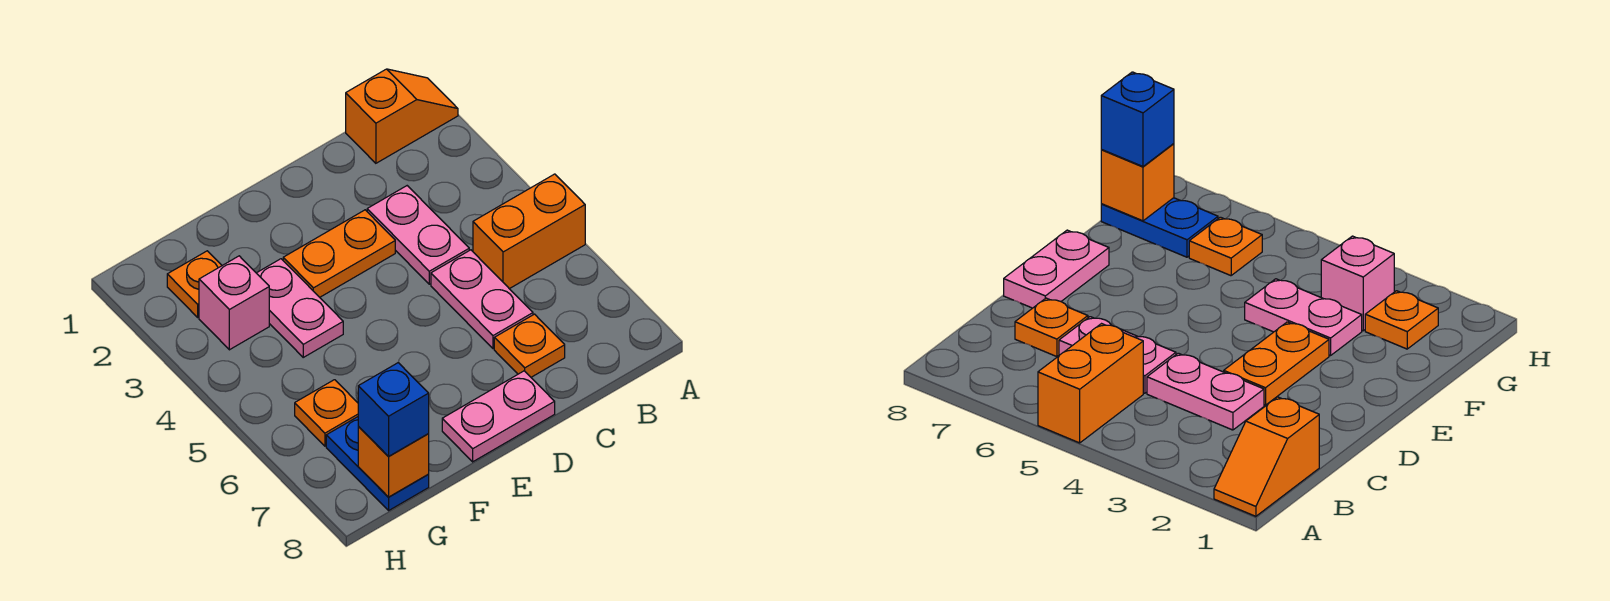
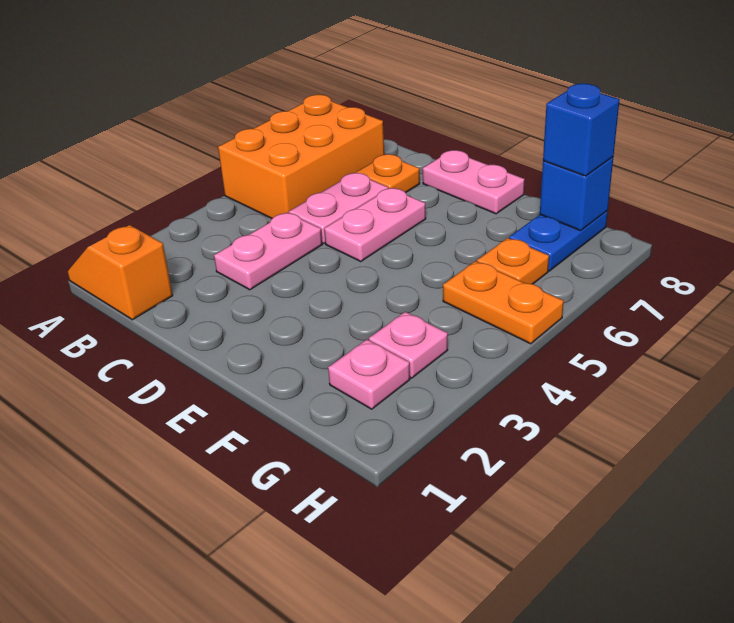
orange 1x2 brick [473,174,585,289] -> orange 2x3 brick [218,95,384,218]
orange 1x2 plate [283,210,395,297] -> orange 1x2 plate moved to [443,261,564,344]
pink 1x2 plate [257,259,343,357] -> pink 1x2 plate moved to [324,188,426,262]
orange 1x1 plate [167,251,222,317] -> pink 1x1 plate [328,339,410,409]
pink 1x1 brick [199,256,269,350] -> pink 1x1 plate [369,312,448,378]
orange 1x1 brick [358,427,429,497] -> blue 1x1 brick [540,157,613,231]

